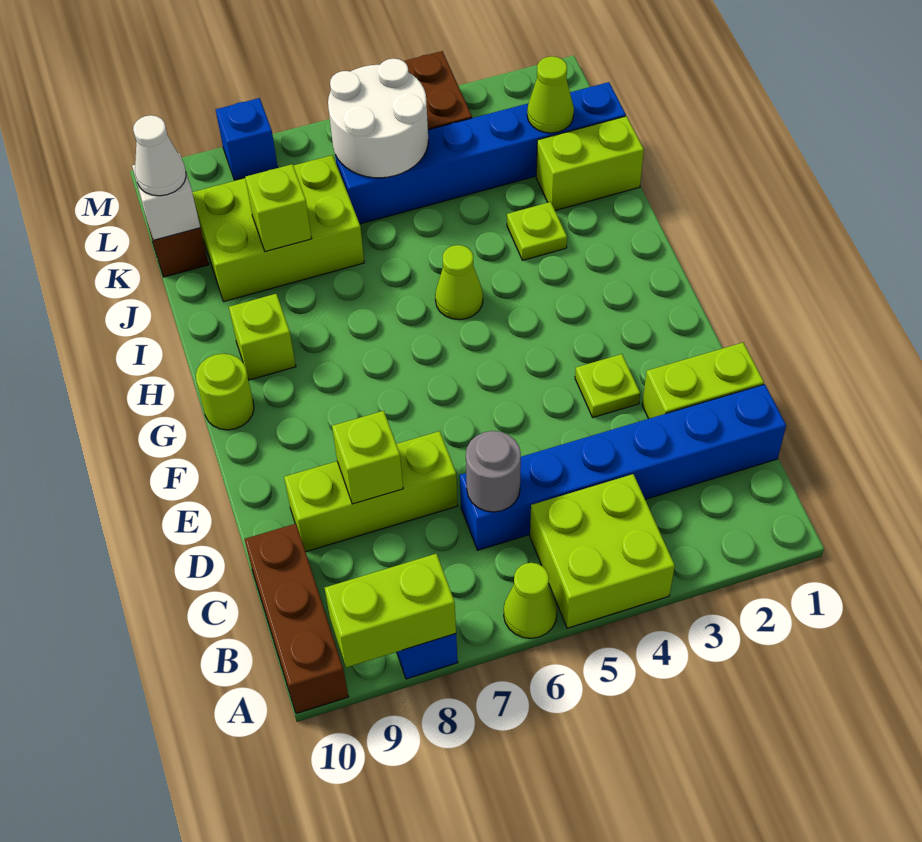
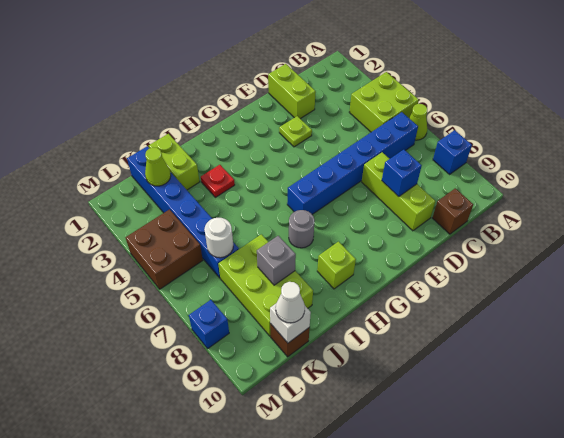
lime 1x2 brick [325,554,456,667] -> none
brown 1x3 brick [244,524,348,714] -> brown 1x1 brick [433,188,473,234]
blue 1x6 brick [460,384,786,550] -> blue 1x6 brick turned to [287,112,418,214]
grey 1x1 round brick [466,431,521,512] -> grey 1x1 round brick moved to [289,210,315,248]
lime 1x1 brick [332,411,403,504] -> blue 1x1 brick [382,150,422,197]
lime 1x1 round brick [196,354,254,430] -> none
lime 1x1 cone [435,245,483,320] -> none
lime 1x1 plate [507,202,567,260] -> red 1x1 plate [201,165,235,197]
lime 1x1 brick [245,164,312,252] -> grey 1x1 brick [257,236,296,285]
white 2x2 round brick [328,59,428,178] -> white 1x1 round brick [204,218,233,258]

